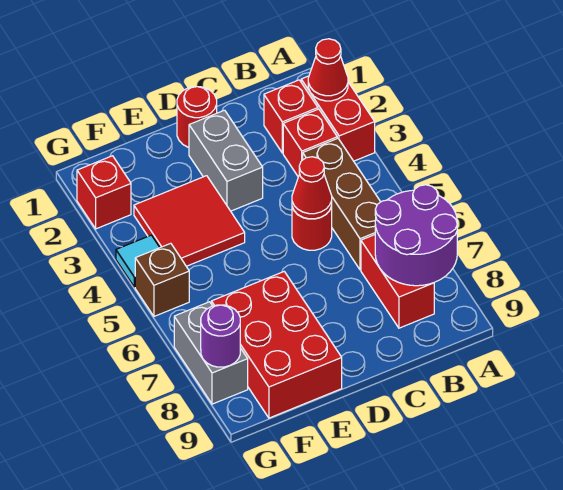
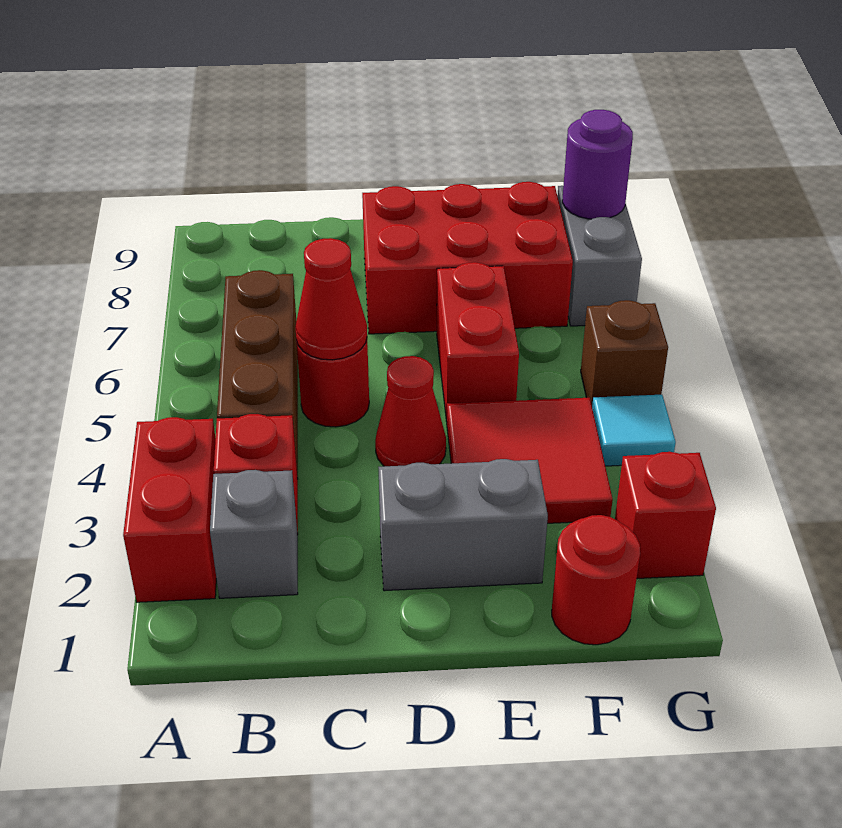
red 1x1 cone [308,39,348,101] -> red 1x1 cone moved to [375,356,446,466]
purple 2x2 round brick [375,185,457,286] -> none
red 1x1 brick [264,80,318,153] -> grey 1x1 brick [210,470,298,598]
red 1x2 brick [361,235,434,328] -> red 1x2 brick moved to [437,262,519,421]
red 1x1 round brick [177,87,217,147] -> red 1x1 round brick moved to [552,515,640,645]
grey 1x2 brick [189,110,263,211] -> grey 1x2 brick turned to [379,459,548,591]
red 2x3 brick [212,272,342,418] -> red 2x3 brick turned to [362,182,573,334]

